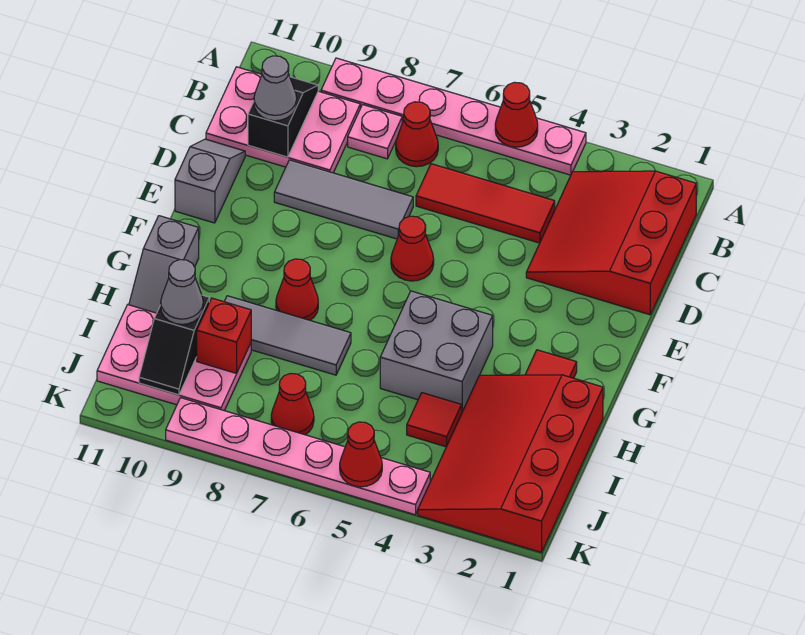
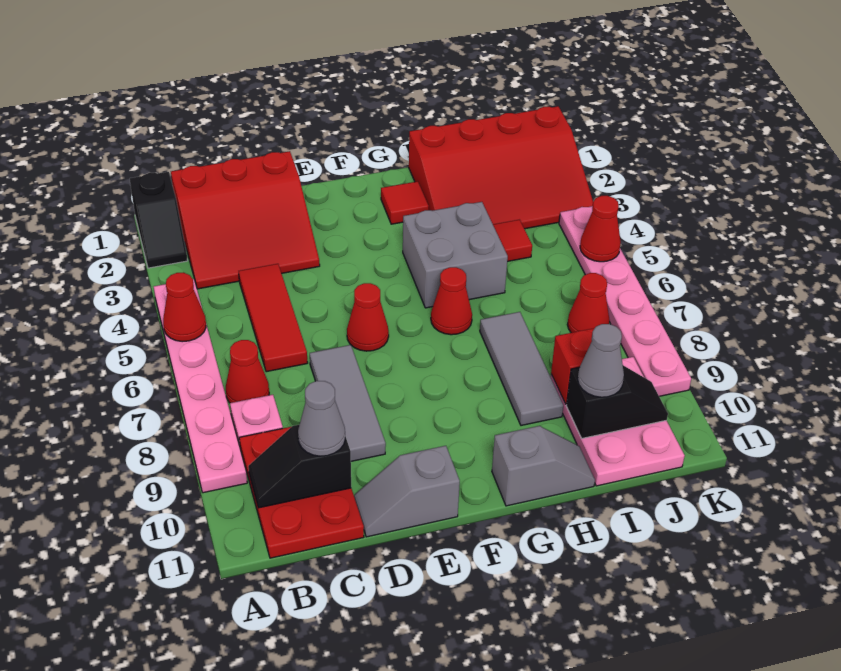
none -> black 1x2 slope [130,172,188,268]
pink 2x3 plate [206,67,360,173] -> red 2x3 plate [239,427,364,558]
red 1x1 cone [276,259,318,320] -> red 1x1 cone moved to [431,267,472,335]

